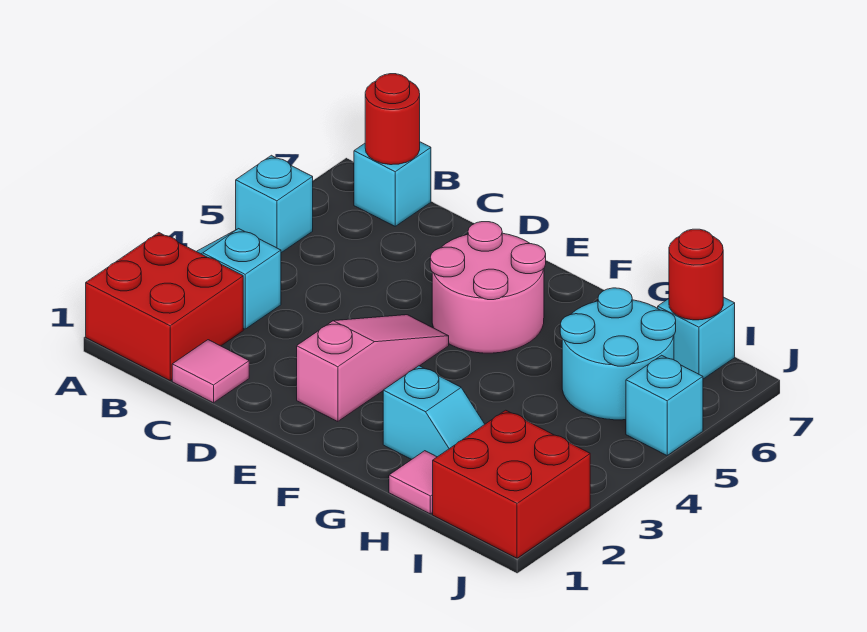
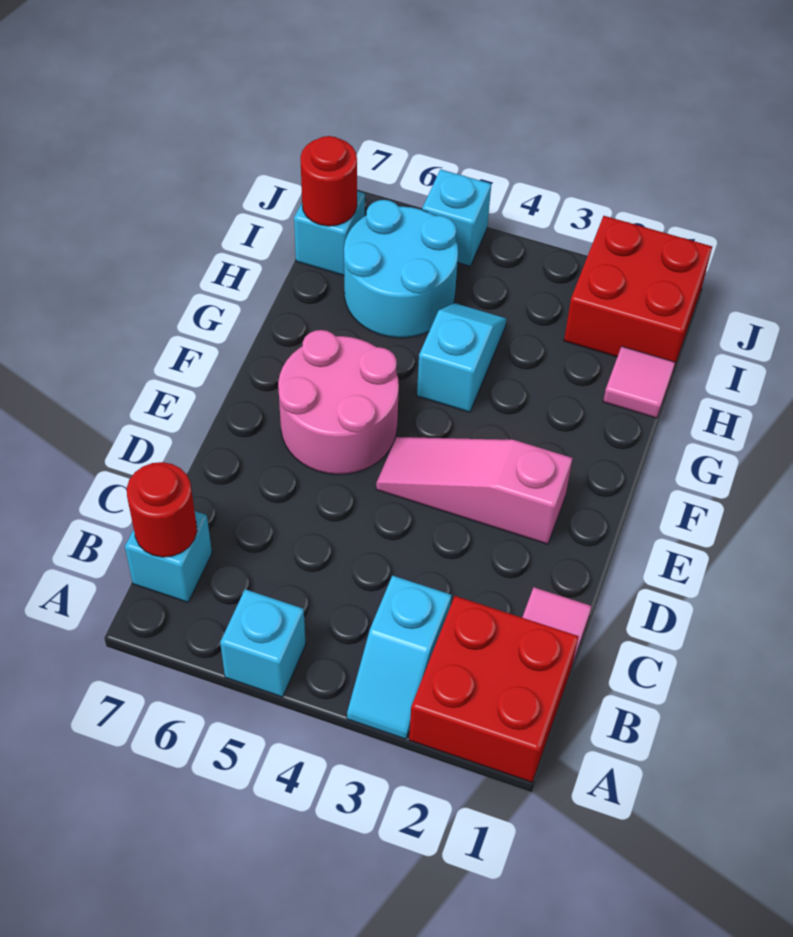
cyan 1x2 slope [383,366,485,459] -> cyan 1x2 slope moved to [417,303,506,412]

